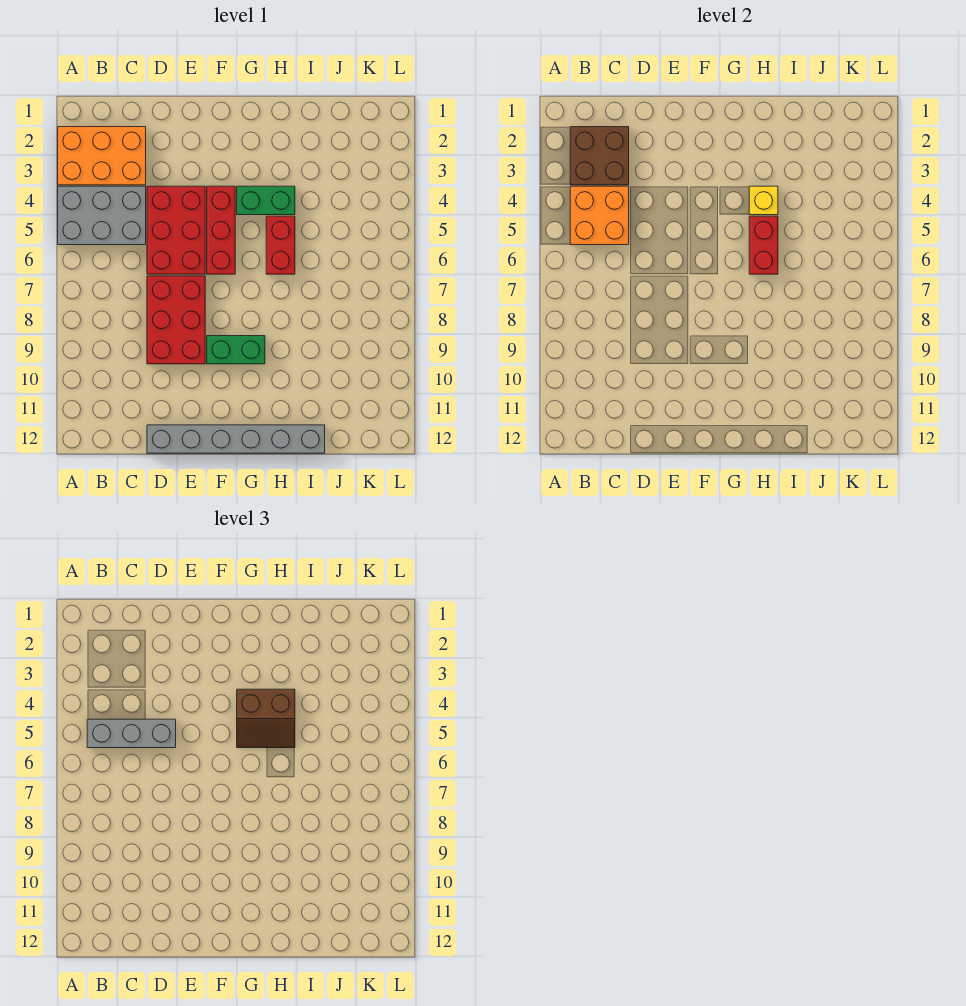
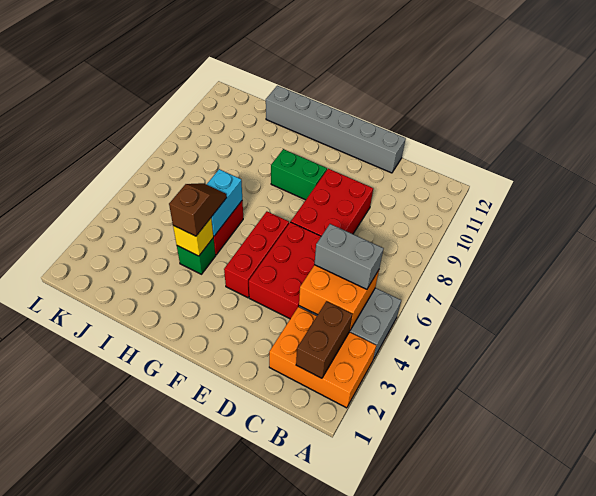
brown 2x2 brick [570,127,629,185] -> brown 1x2 brick [296,301,352,378]
grey 1x3 brick [87,719,176,748] -> grey 1x2 brick [314,224,384,289]
green 1x2 brick [237,186,295,215] -> green 1x1 brick [177,238,216,274]
brown 2x2 slope [237,689,295,748] -> brown 1x2 slope [169,183,227,236]
red 1x2 brick [749,216,778,274] -> cyan 1x2 brick [207,169,242,236]

